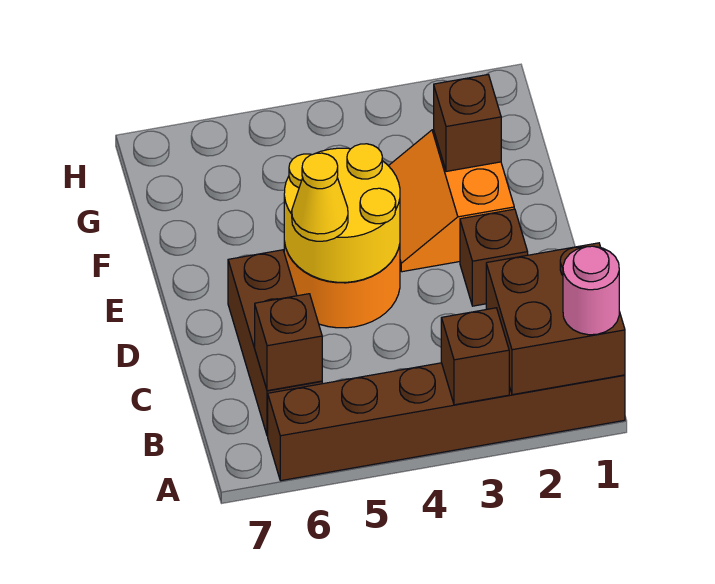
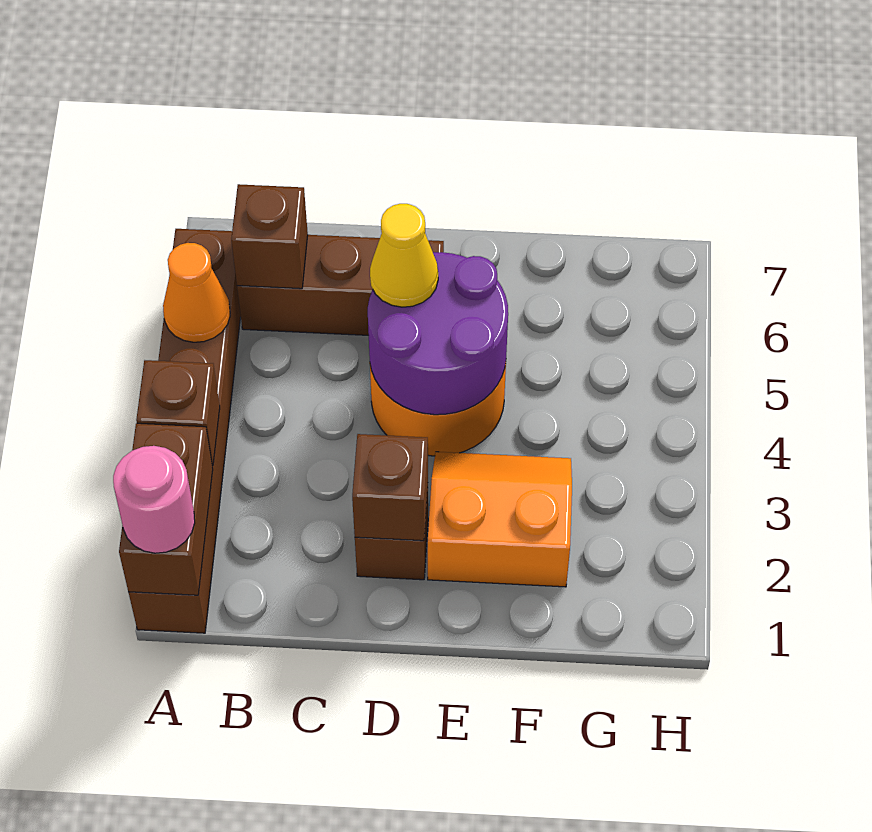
brown 2x2 brick [486,243,625,395] -> brown 1x2 brick [119,423,213,595]
none -> orange 1x1 cone [163,243,230,342]
yellow 2x2 round brick [284,144,400,282] -> purple 2x2 round brick [368,252,508,415]
brown 1x1 brick [434,75,501,171] -> brown 1x1 brick moved to [352,434,428,541]

